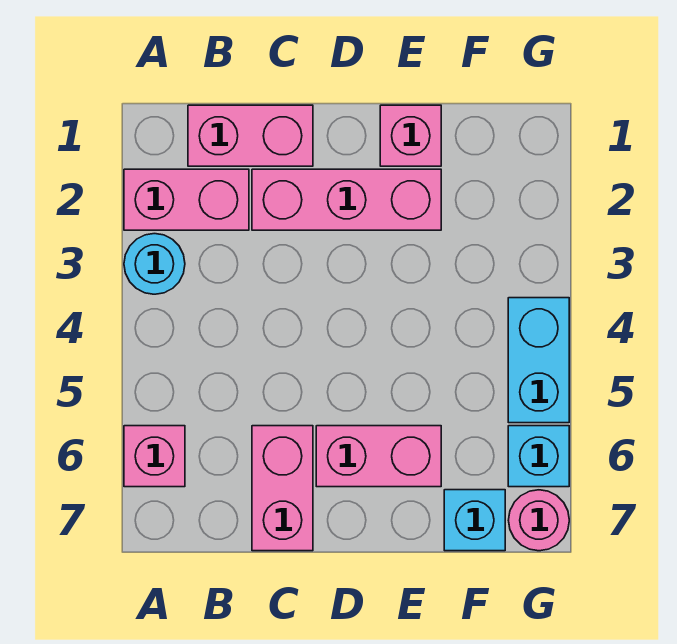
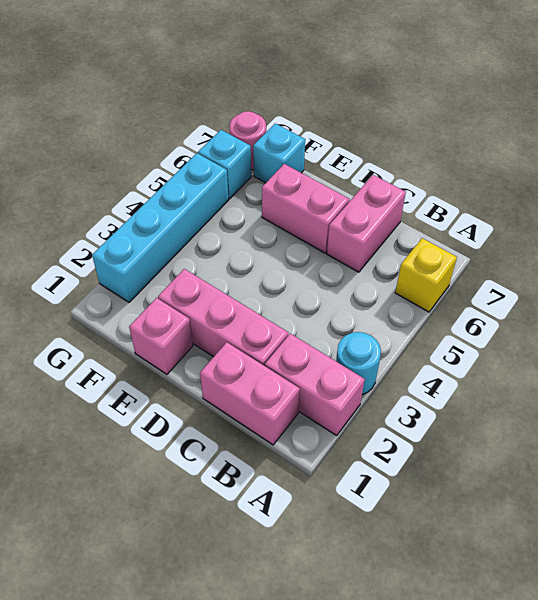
pink 1x1 brick [124,426,185,487] -> yellow 1x1 brick [395,238,457,312]
cyan 1x2 brick [508,298,569,423] -> cyan 1x4 brick [92,153,228,302]

